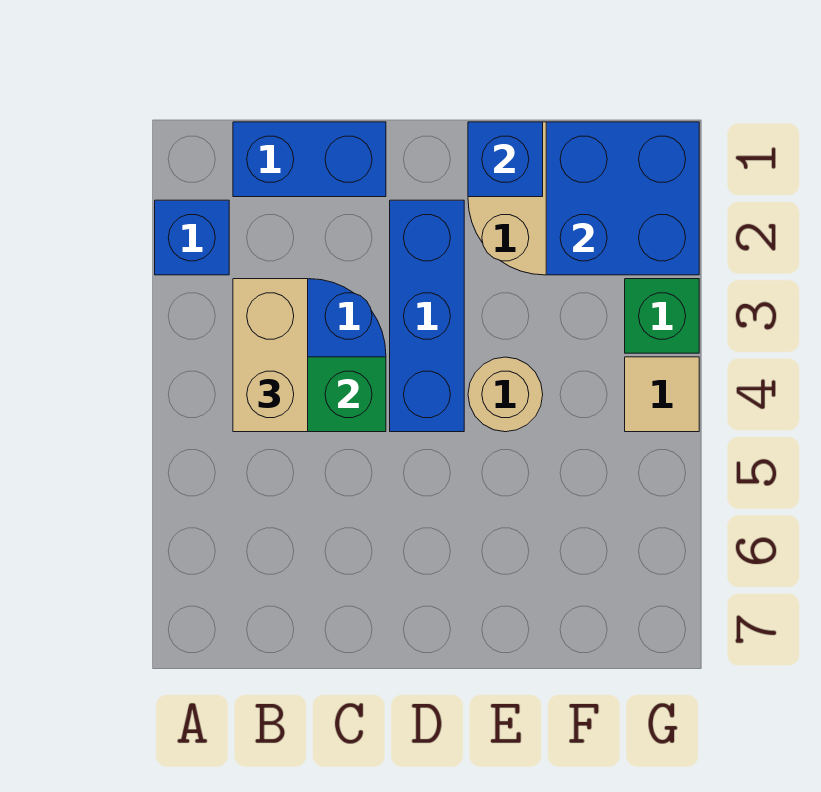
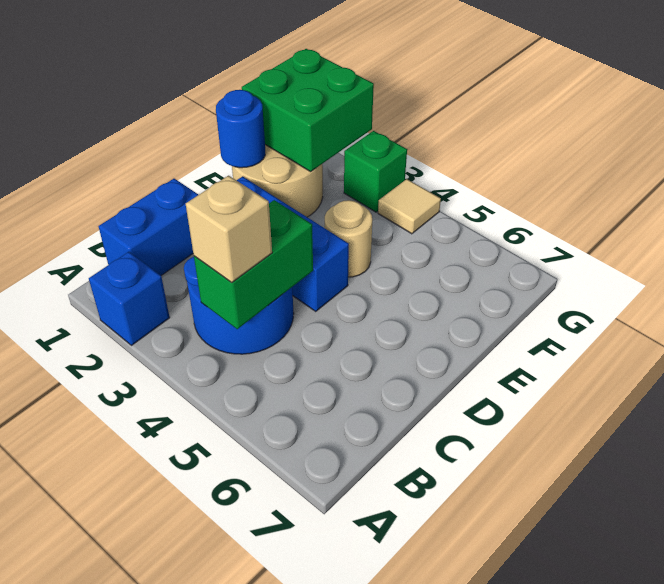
tan 1x2 brick [233,279,308,432] -> tan 1x1 brick [186,176,272,283]
blue 1x1 brick [468,122,543,197] -> blue 1x1 round brick [216,90,265,168]
blue 2x2 brick [546,122,699,275] -> green 2x2 brick [242,49,374,172]

